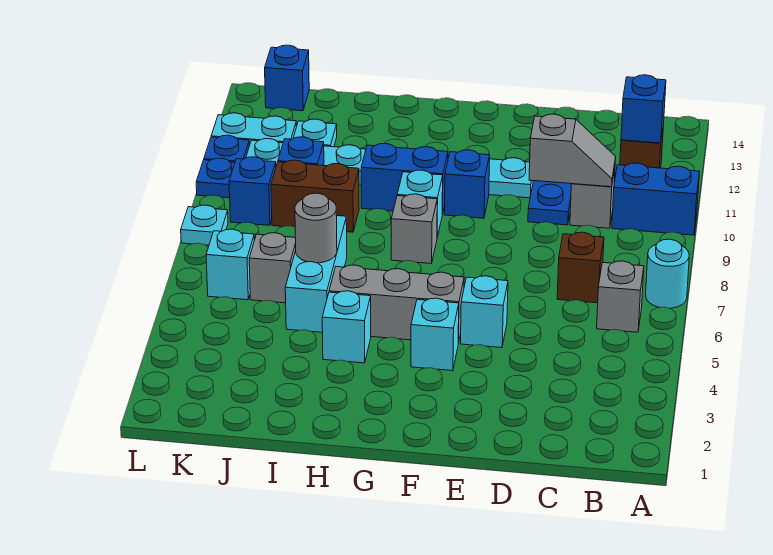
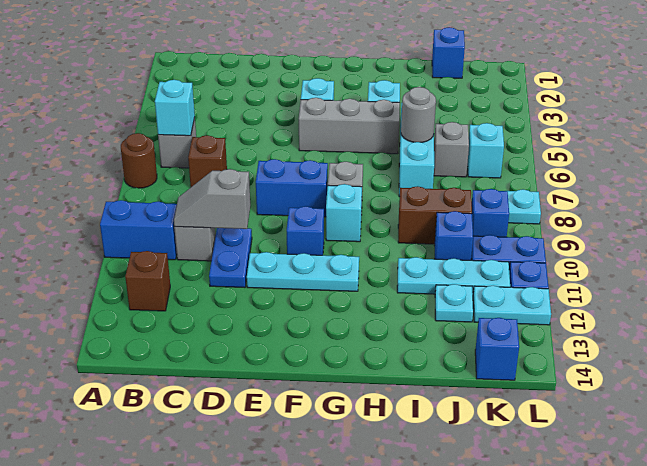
cyan 1x1 round brick [646,239,689,308] -> brown 1x1 round brick [121,133,157,188]
blue 1x1 brick [621,75,666,143] -> blue 1x1 brick moved to [432,27,465,78]
cyan 1x1 brick [461,276,508,348] -> cyan 1x1 brick moved to [155,80,195,136]
blue 1x2 brick [361,143,448,215] -> blue 1x2 brick moved to [256,159,328,217]

